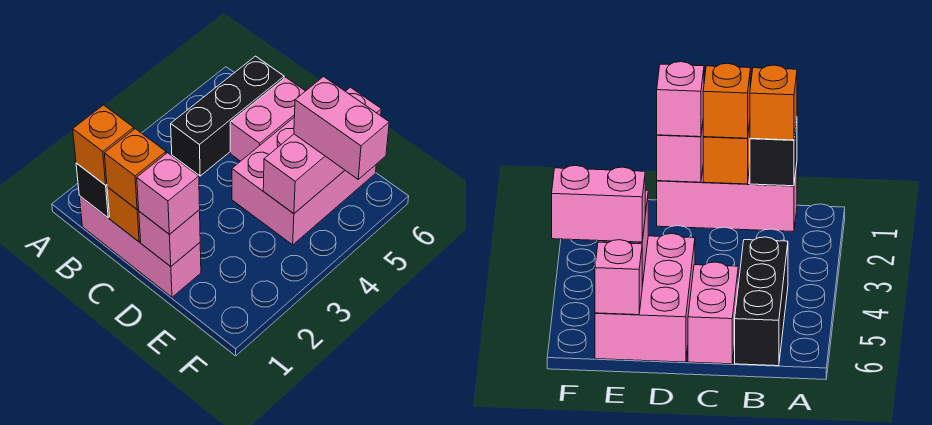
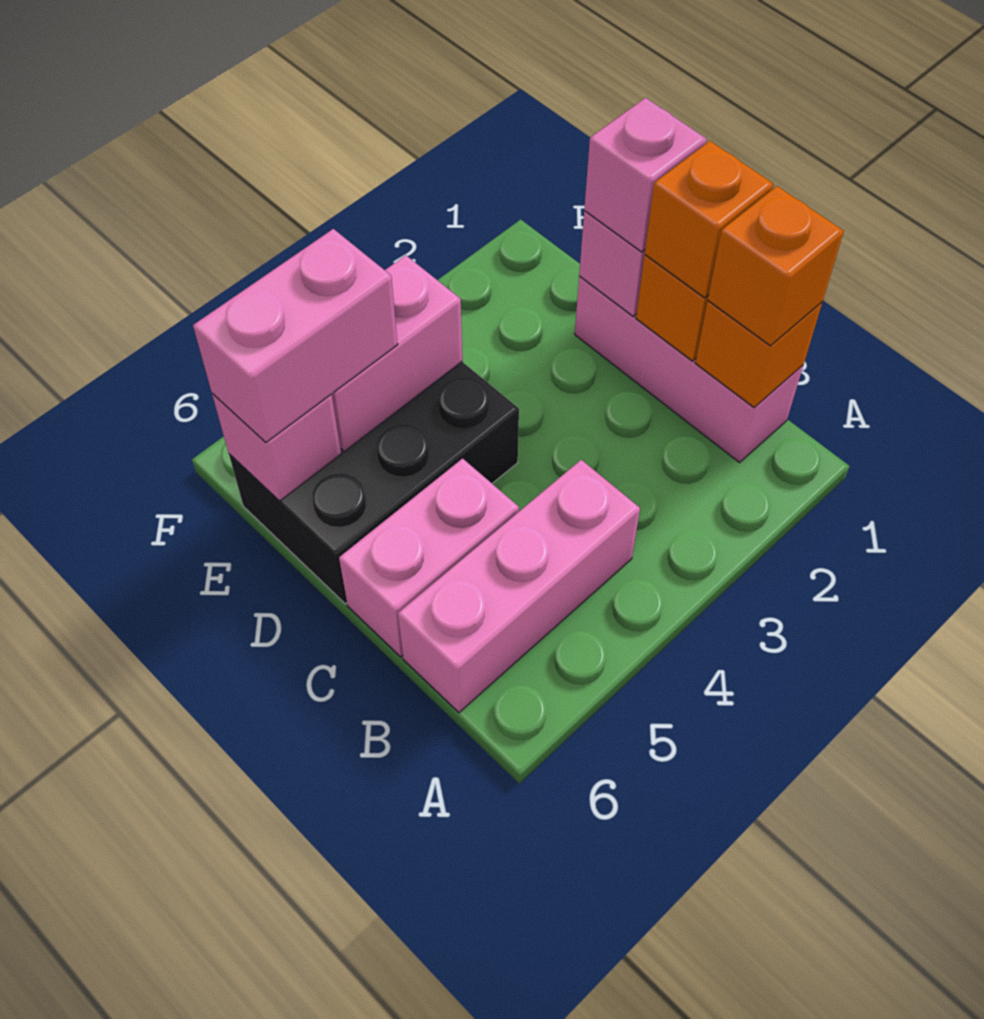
black 1x1 brick [76,163,110,218] -> orange 1x1 brick [695,301,822,408]
black 1x3 brick [171,56,284,176] -> pink 1x3 brick [398,460,640,713]
pink 2x3 brick [232,118,376,245] -> black 2x3 brick [229,362,519,604]
pink 1x2 brick [294,77,389,179] -> pink 1x2 brick turned to [193,229,398,442]

